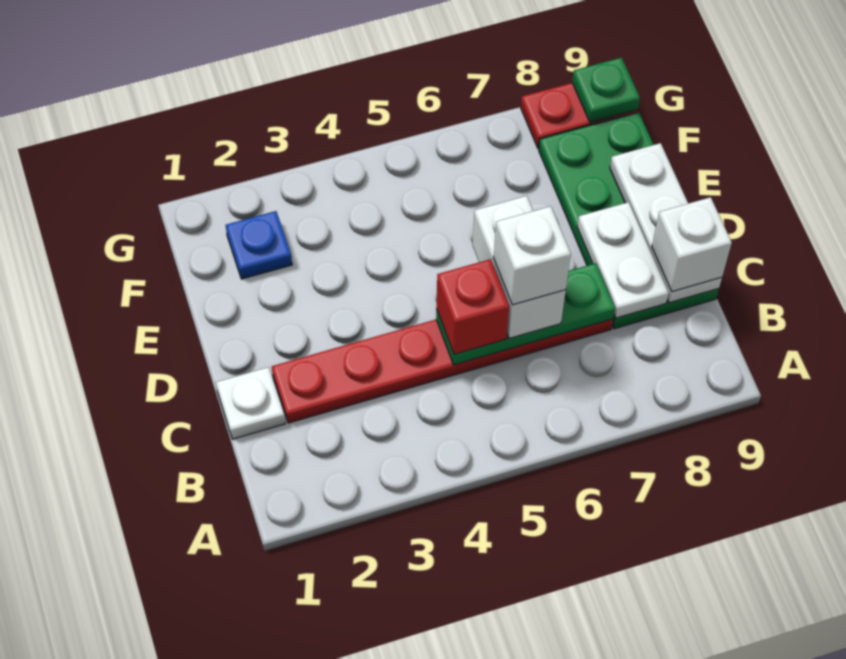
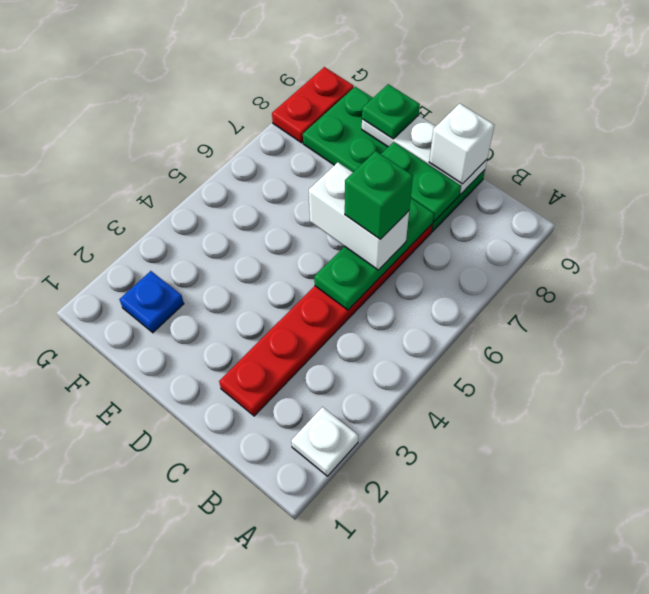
white 1x1 plate [216,367,285,439] -> white 1x1 plate moved to [291,407,358,476]
red 1x1 brick [437,259,509,354] -> none
white 1x1 brick [494,206,571,305] -> green 1x1 brick [345,151,413,239]
white 1x2 plate [577,202,669,318] -> green 1x2 plate [381,142,461,222]
green 1x1 plate [572,58,640,123] -> green 1x1 plate moved to [362,84,420,139]

